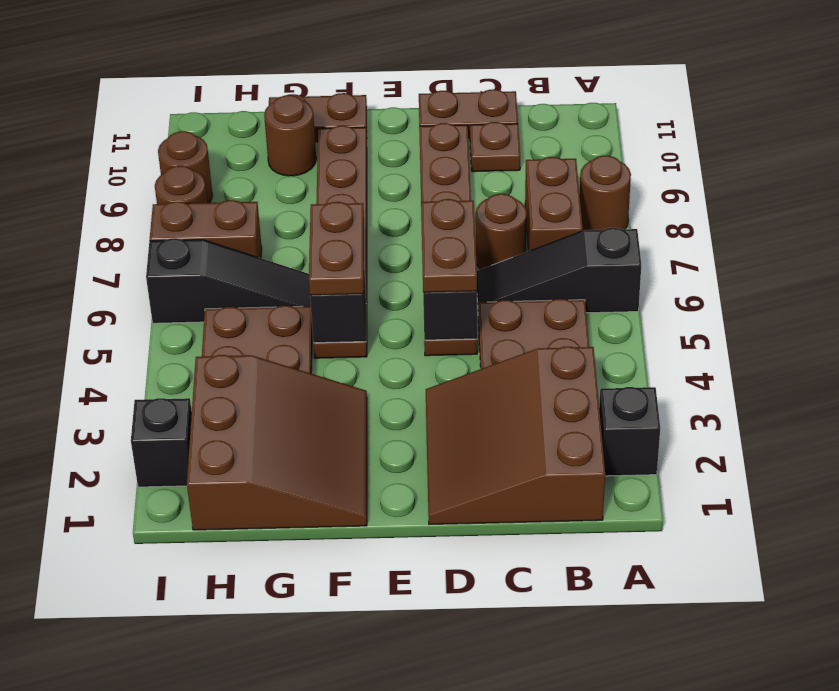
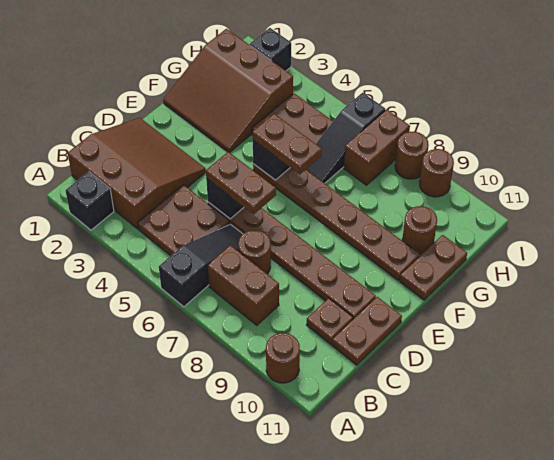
brown 1x1 round brick [579,156,631,231] -> brown 1x1 round brick moved to [266,333,300,383]

